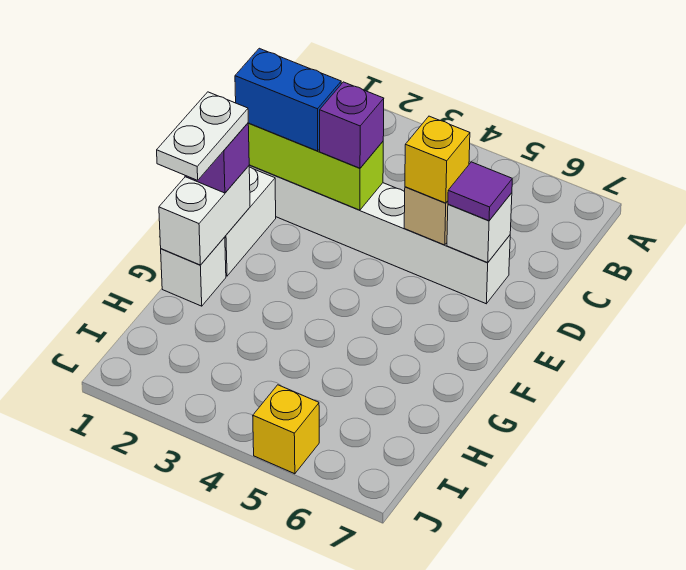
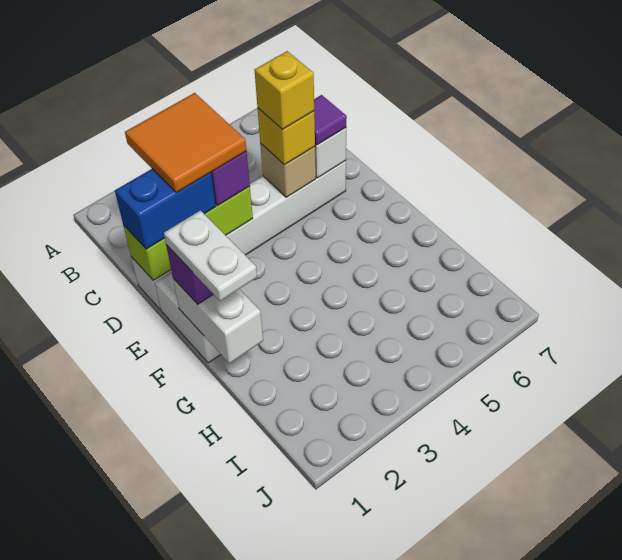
none -> orange 2x2 tile [125,93,246,193]
white 1x1 brick [161,237,226,306] -> none
yellow 1x1 brick [253,385,319,474] -> yellow 1x1 brick moved to [255,51,314,130]

